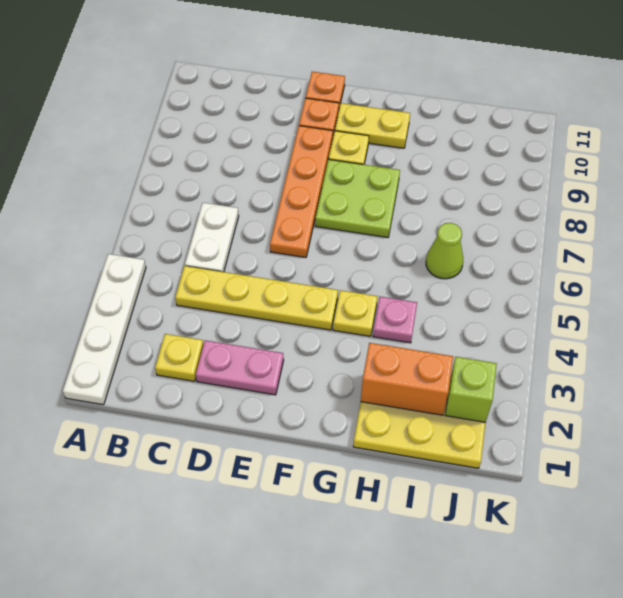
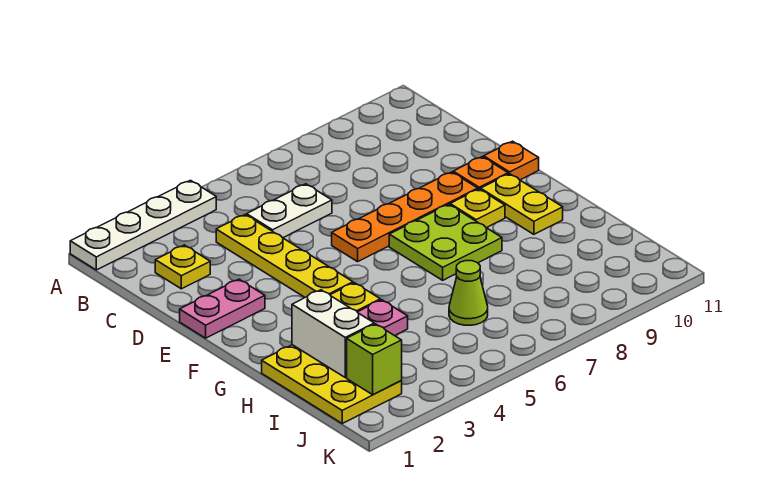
pink 1x2 plate [196,340,284,395] -> pink 1x2 plate turned to [180,279,265,338]
orange 1x2 brick [361,343,453,415] -> white 1x2 brick [292,290,374,378]

